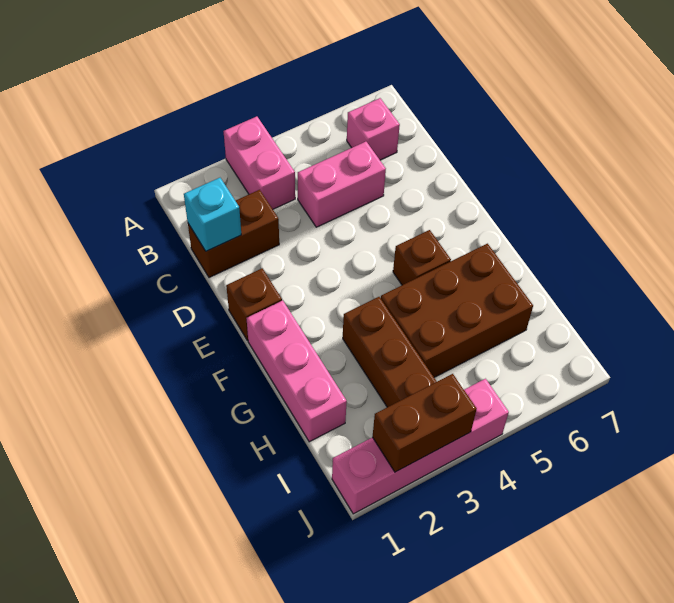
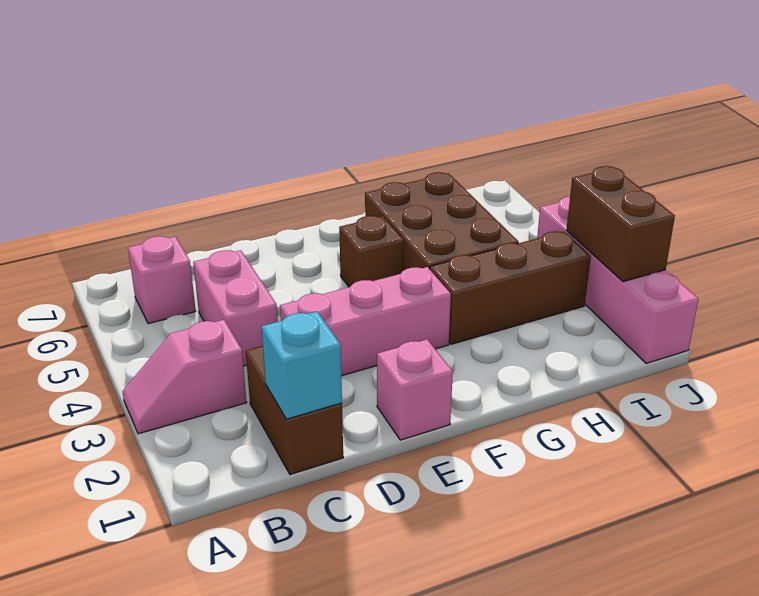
pink 1x2 brick [224,116,295,209] -> pink 1x2 slope [122,320,247,434]
brown 1x1 brick [226,268,282,341] -> pink 1x1 brick [377,339,453,440]
pink 1x3 brick [246,300,347,442] -> pink 1x3 brick moved to [280,267,451,376]

